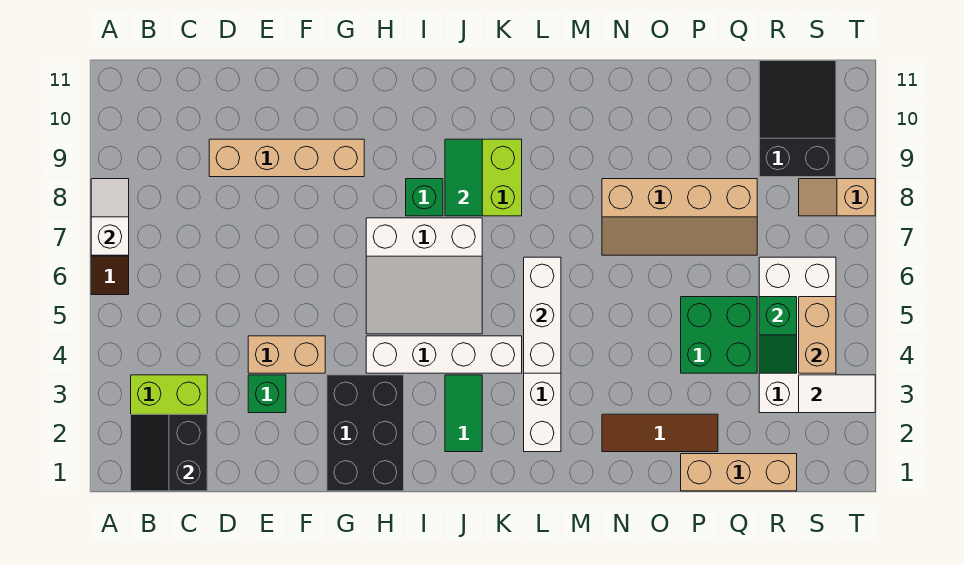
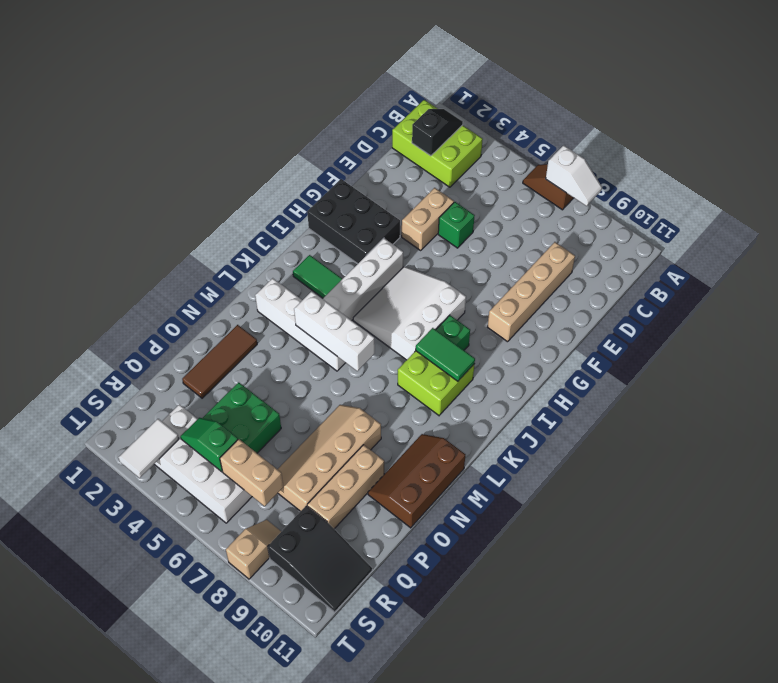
black 2x2 slope [131,414,207,491] -> black 1x2 slope [412,109,463,156]
green 1x1 brick [248,375,286,413] -> green 1x1 brick moved to [438,202,475,248]
none -> brown 2x3 slope [368,434,466,528]
tan 1x3 brick [681,454,797,491] -> tan 1x3 brick moved to [307,445,384,529]
tan 1x2 brick [799,297,836,373] -> tan 1x2 brick moved to [220,439,283,506]

